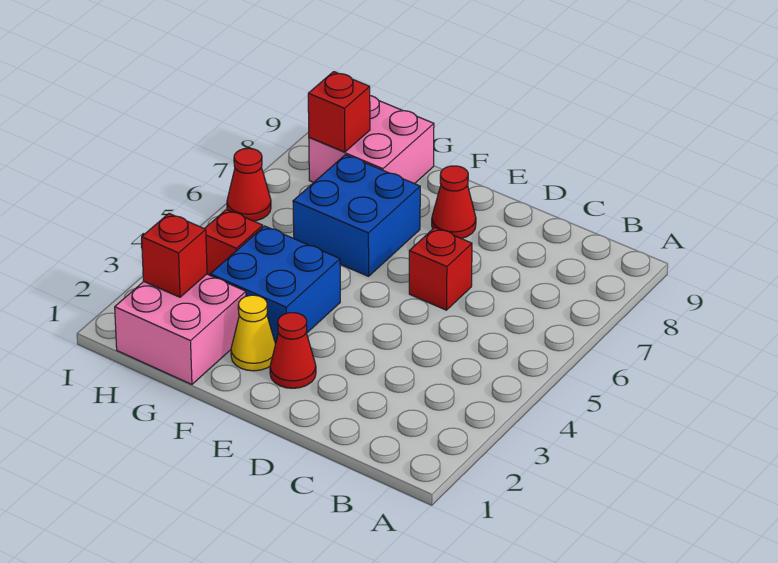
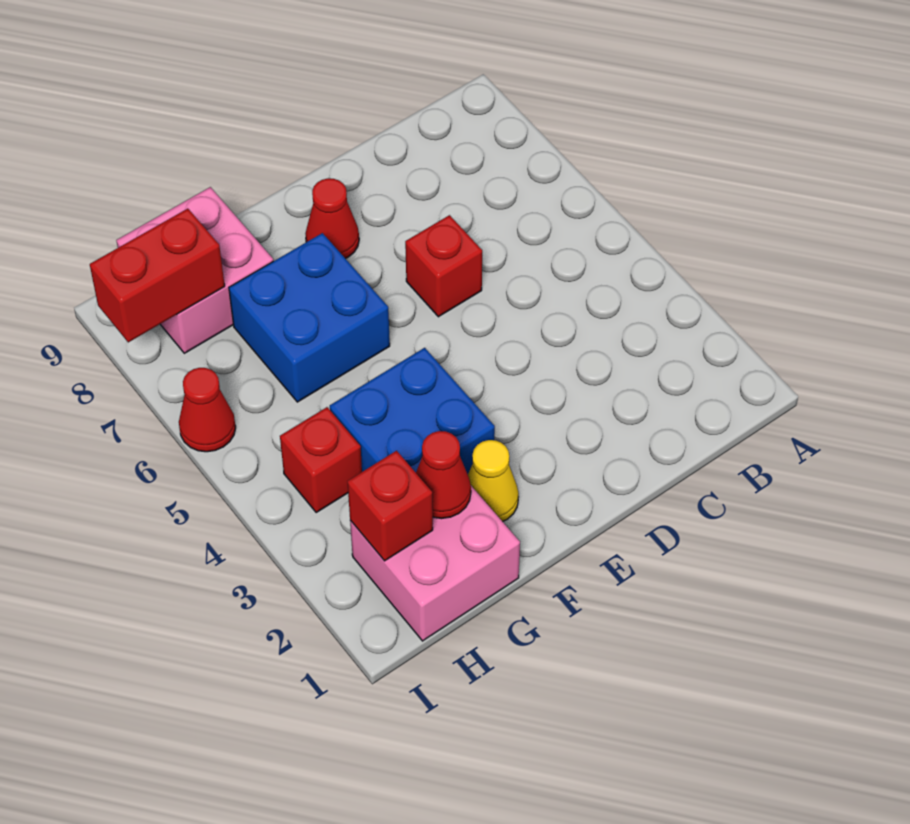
red 1x1 cone [270,313,316,388] -> red 1x1 cone moved to [416,431,471,519]
red 1x1 brick [308,72,370,152] -> red 1x2 brick [90,209,225,342]

